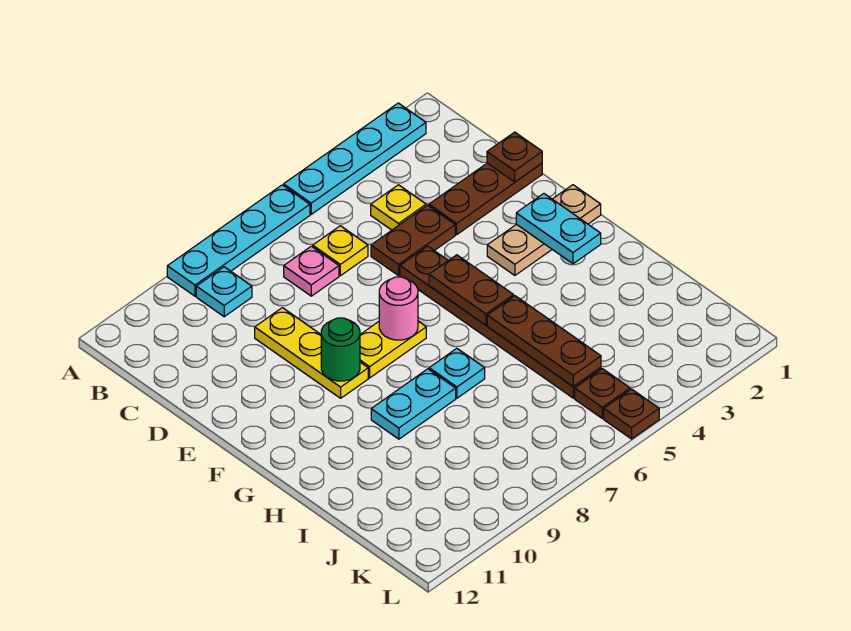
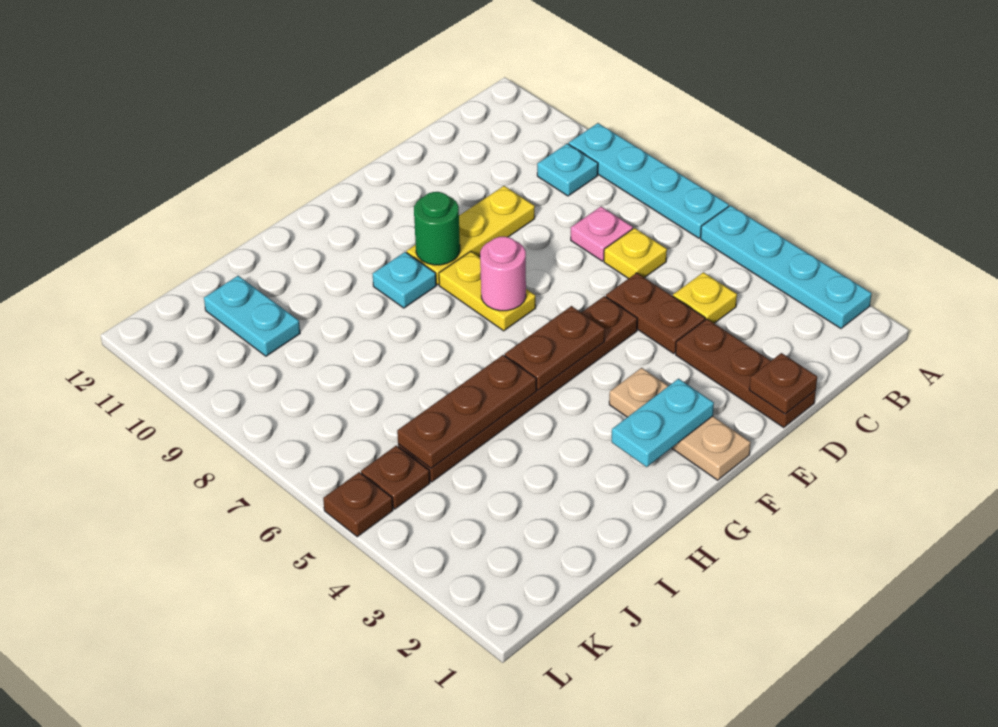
cyan 1x1 plate [429,348,485,398] -> cyan 1x1 plate moved to [373,252,436,308]
cyan 1x2 plate [371,369,456,439] -> cyan 1x2 plate moved to [204,276,300,356]

